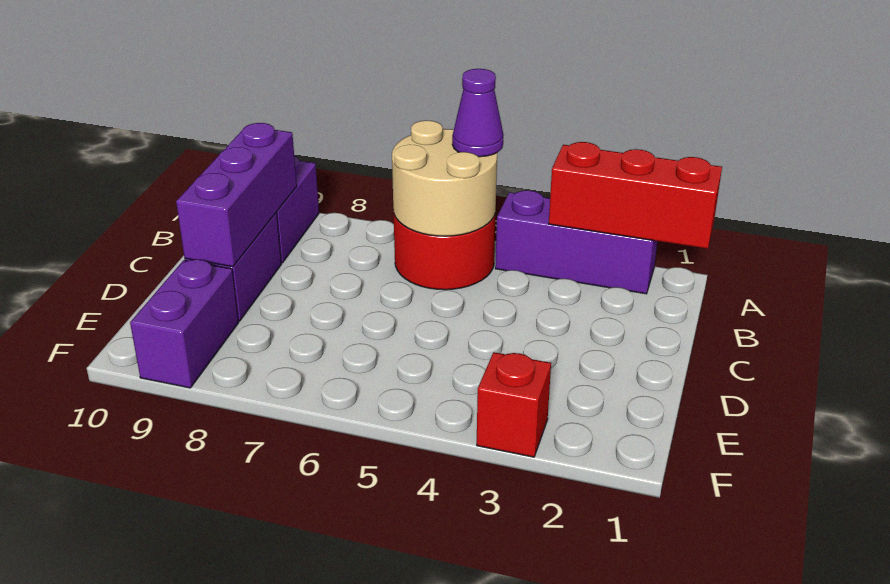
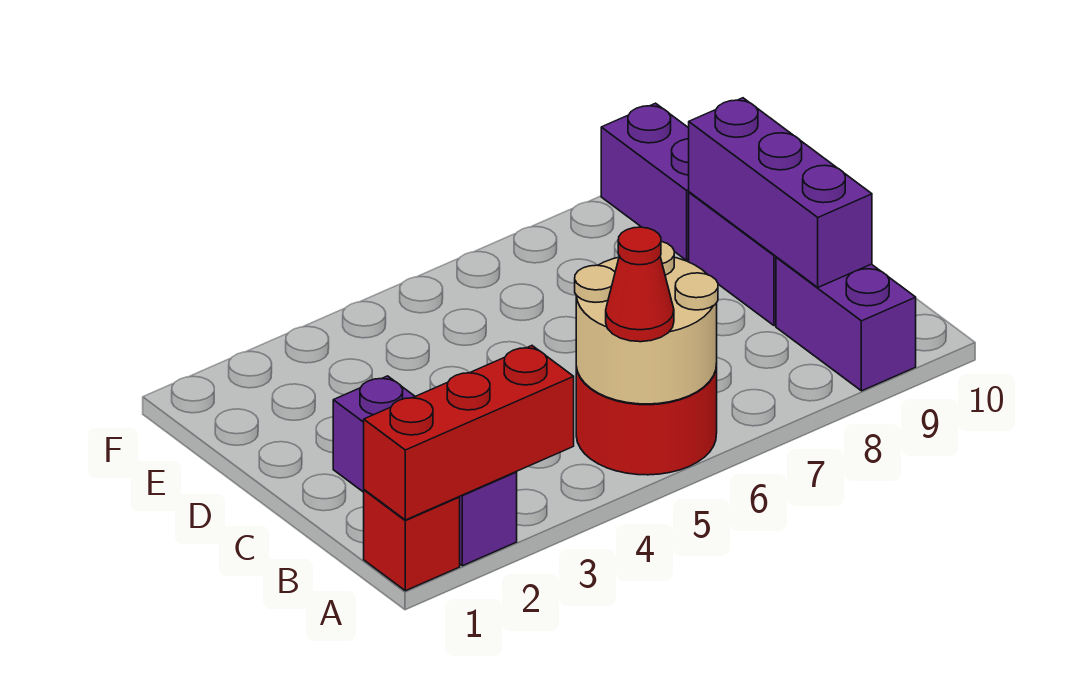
purple 1x3 brick [495,190,657,294] -> purple 1x3 brick turned to [333,376,517,566]
purple 1x1 cone [452,69,503,157] -> red 1x1 cone [606,227,674,342]
red 1x1 brick [477,352,551,457] -> red 1x1 brick moved to [364,490,460,591]

